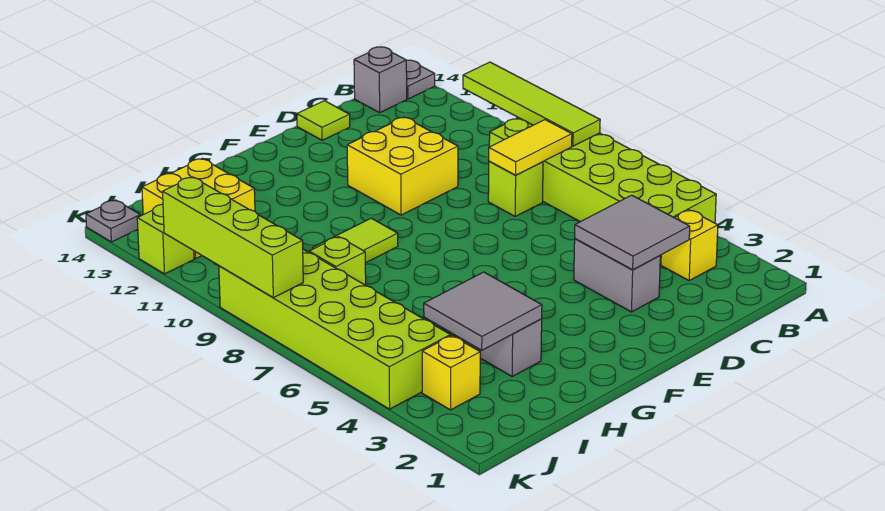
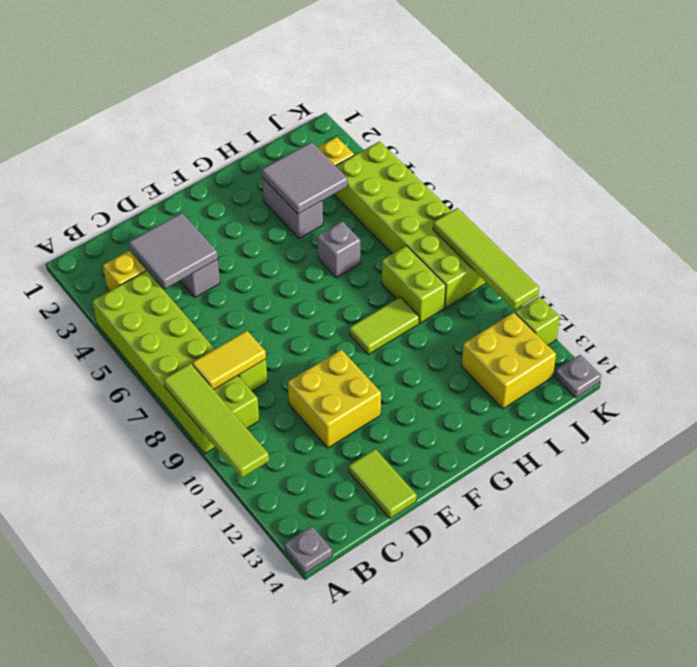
grey 1x1 brick [354,47,407,113] -> grey 1x1 brick moved to [318,221,360,278]
lime 1x1 tile [297,101,350,140] -> lime 1x2 tile [349,449,417,518]
lime 1x1 brick [309,237,366,285] -> lime 1x2 brick [382,246,446,323]
lime 1x4 brick [163,177,303,298] -> lime 1x4 tile [433,208,539,310]

